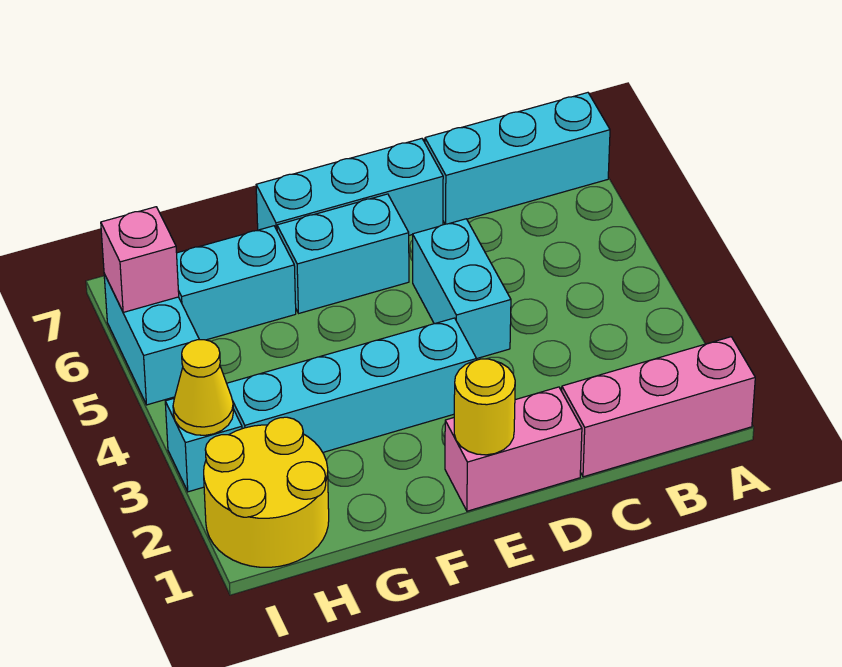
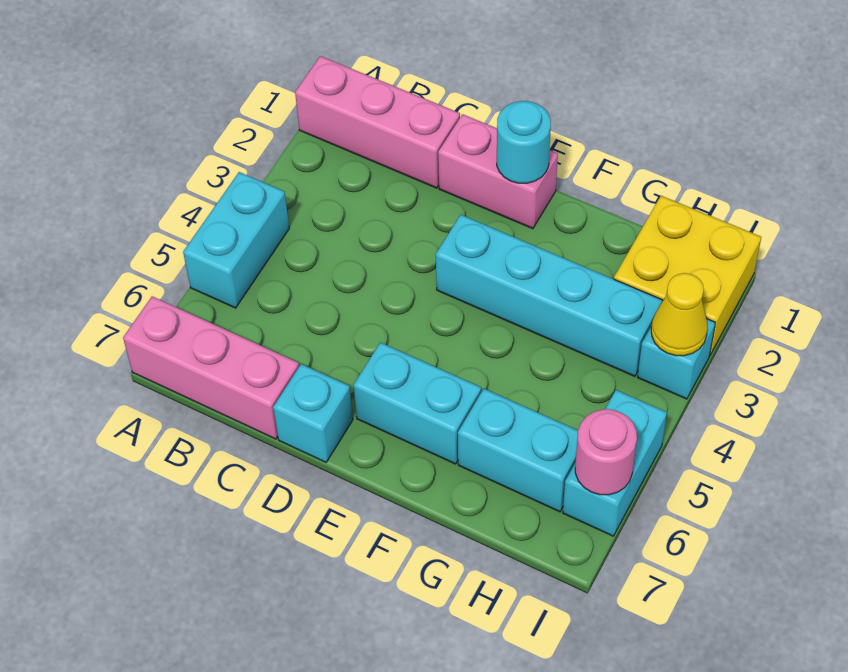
cyan 1x3 brick [425,93,610,224] -> pink 1x3 brick [123,296,299,439]
cyan 1x2 brick [413,219,511,358] -> cyan 1x2 brick moved to [183,172,289,308]
cyan 1x3 brick [256,139,443,235] -> cyan 1x1 brick [273,364,353,462]
yellow 1x1 round brick [454,359,515,455] -> cyan 1x1 round brick [497,101,551,183]
yellow 2x2 round brick [204,417,329,567] -> yellow 2x2 brick [614,196,761,355]
pink 1x1 brick [101,207,179,312] -> pink 1x1 round brick [575,409,637,495]

